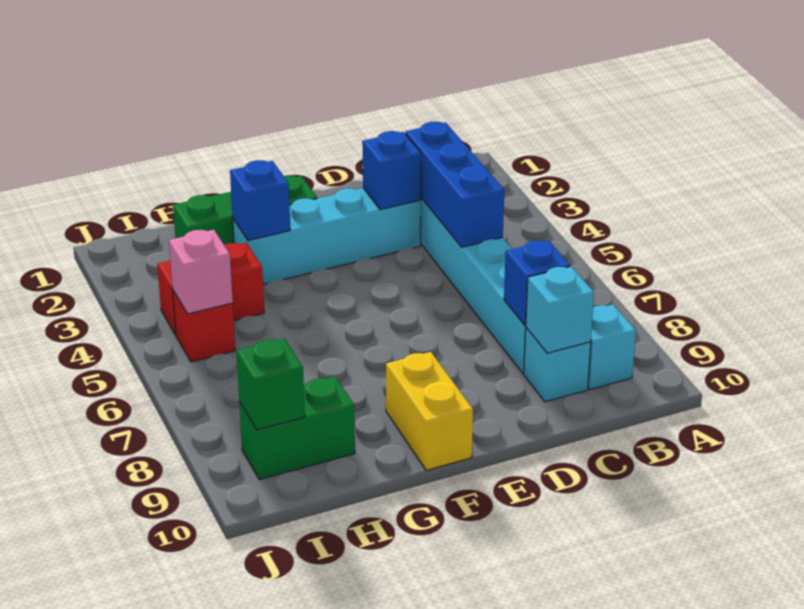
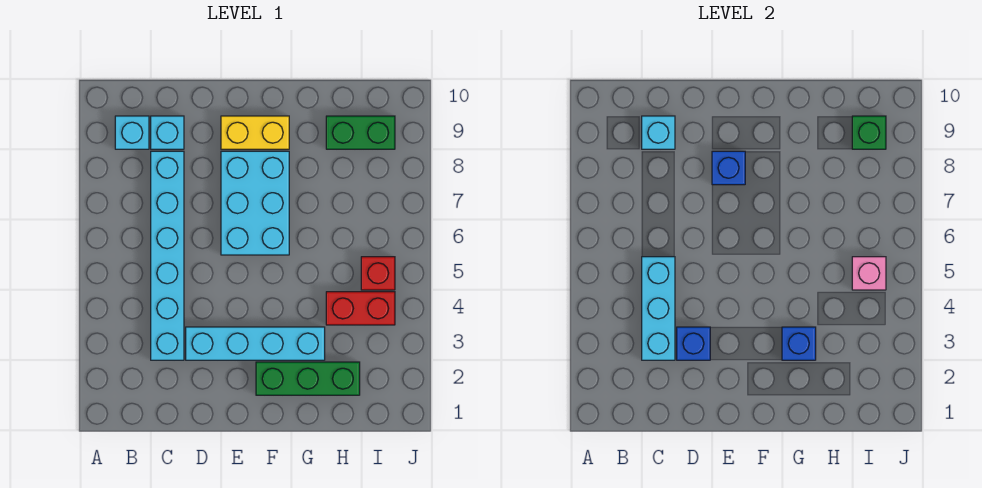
blue 1x3 brick [405,122,504,247] -> cyan 1x3 brick [642,257,675,360]
blue 1x1 brick [504,240,570,325] -> blue 1x1 brick moved to [712,151,745,185]
none -> cyan 2x3 brick [221,151,289,255]
yellow 1x2 brick [386,352,473,470] -> yellow 1x2 brick turned to [221,116,289,149]

